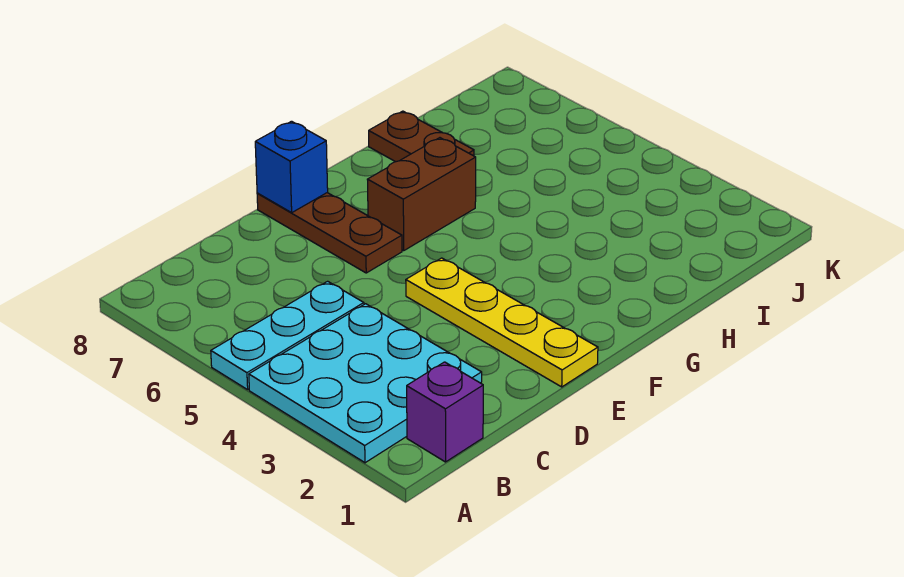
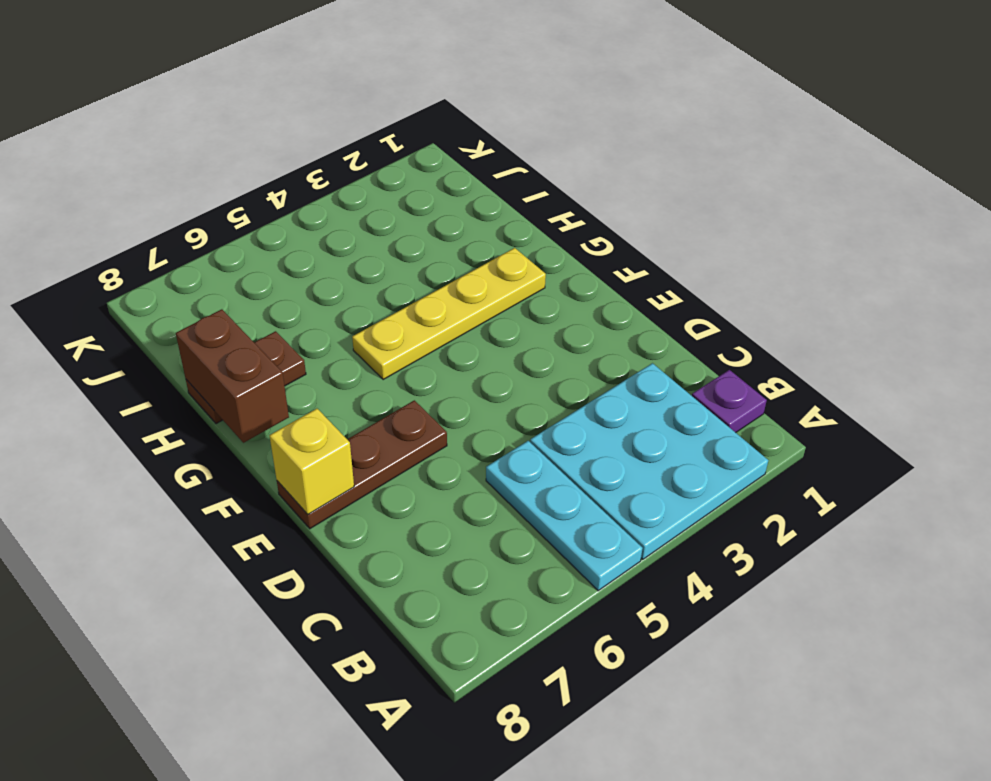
purple 1x1 brick [407,362,483,462] -> purple 1x1 plate [692,370,767,433]
yellow 1x4 plate [406,258,598,387] -> yellow 1x4 plate moved to [352,248,546,380]
blue 1x1 brick [255,121,328,213] -> yellow 1x1 brick [270,409,354,514]
brown 1x2 brick [367,138,476,250] -> brown 1x2 brick moved to [176,309,289,443]

